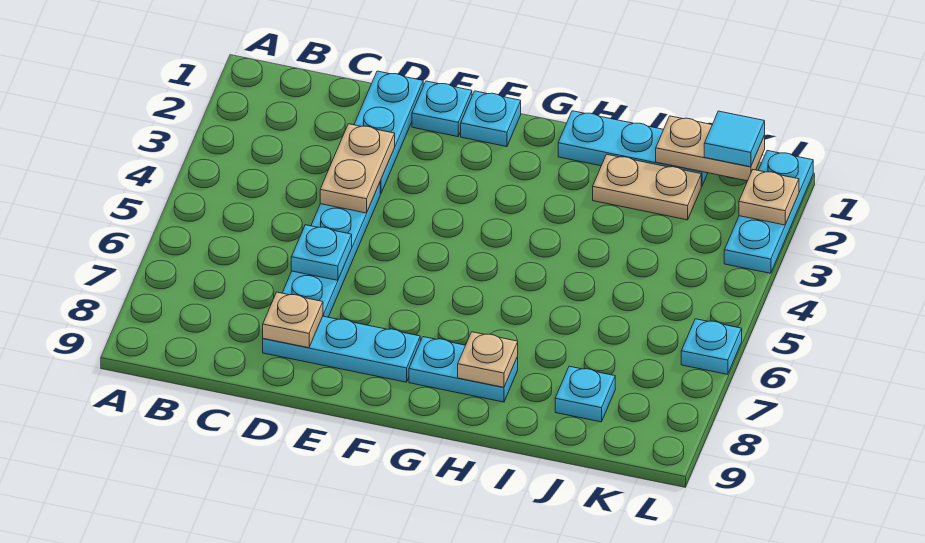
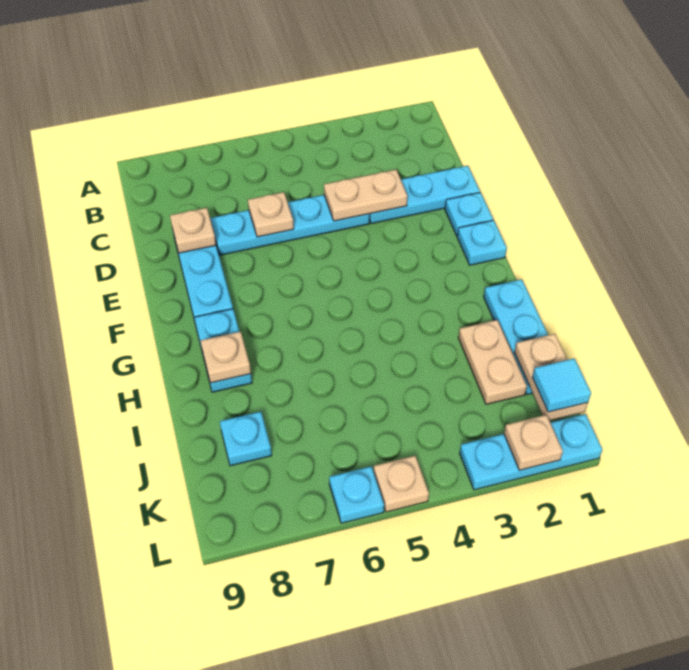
cyan 1x1 plate [291,225,352,280] -> tan 1x1 plate [248,192,294,237]
none -> tan 1x1 plate [374,456,429,512]

